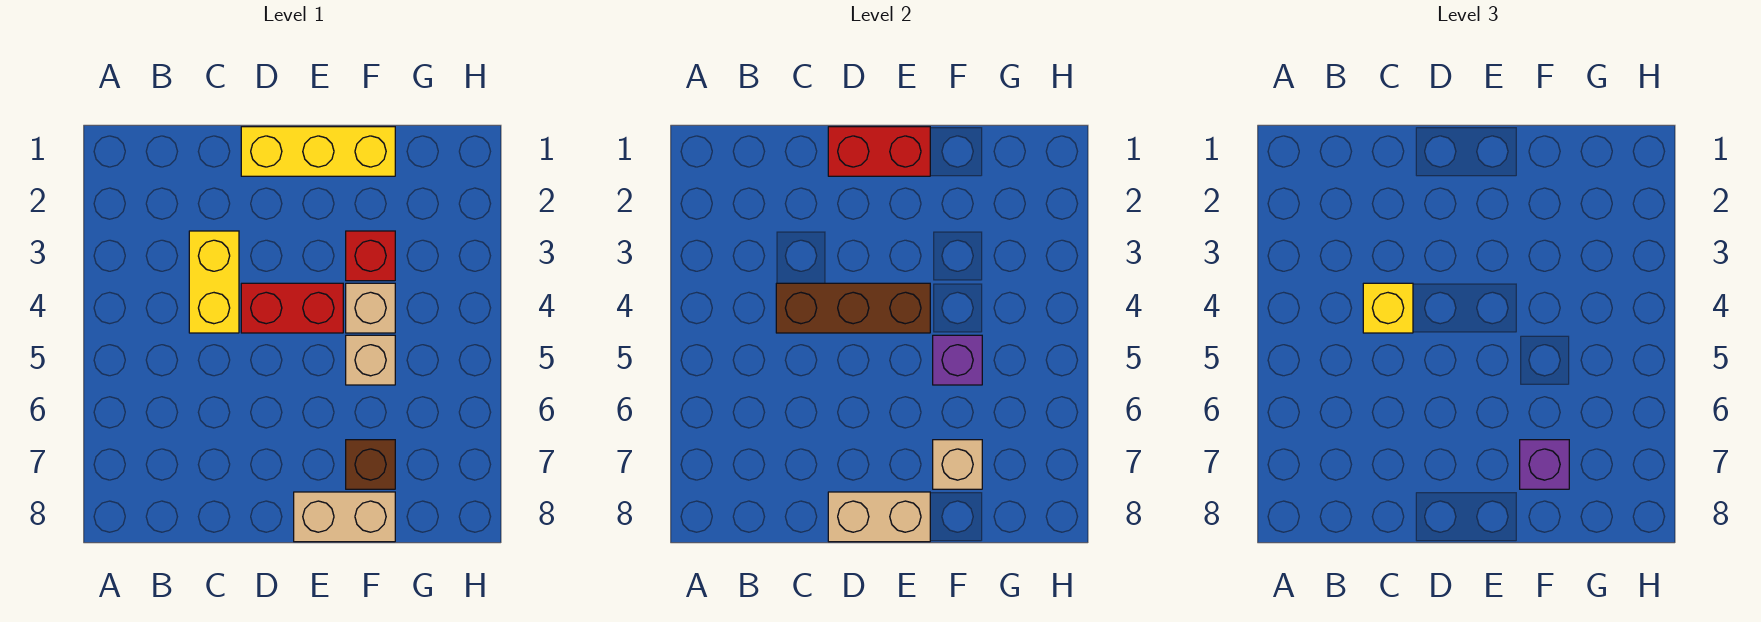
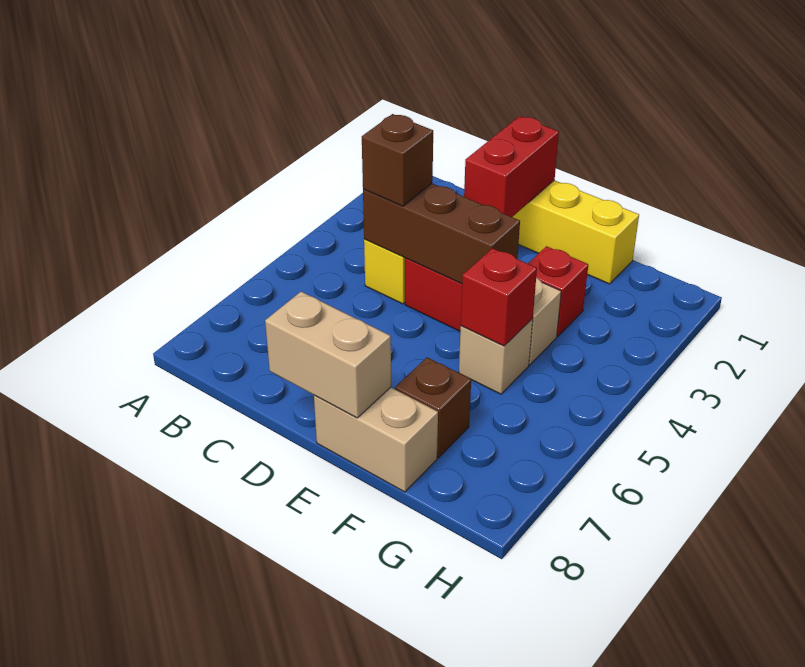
yellow 1x1 brick [1363,283,1413,333] -> brown 1x1 brick [362,114,433,206]
red 1x2 brick [828,127,930,176] -> red 1x2 brick turned to [464,116,559,217]
purple 1x1 brick [933,335,982,385] -> red 1x1 brick [461,248,537,346]
tan 1x1 brick [933,440,982,489] -> none
purple 1x1 brick [1520,440,1569,489] -> none

